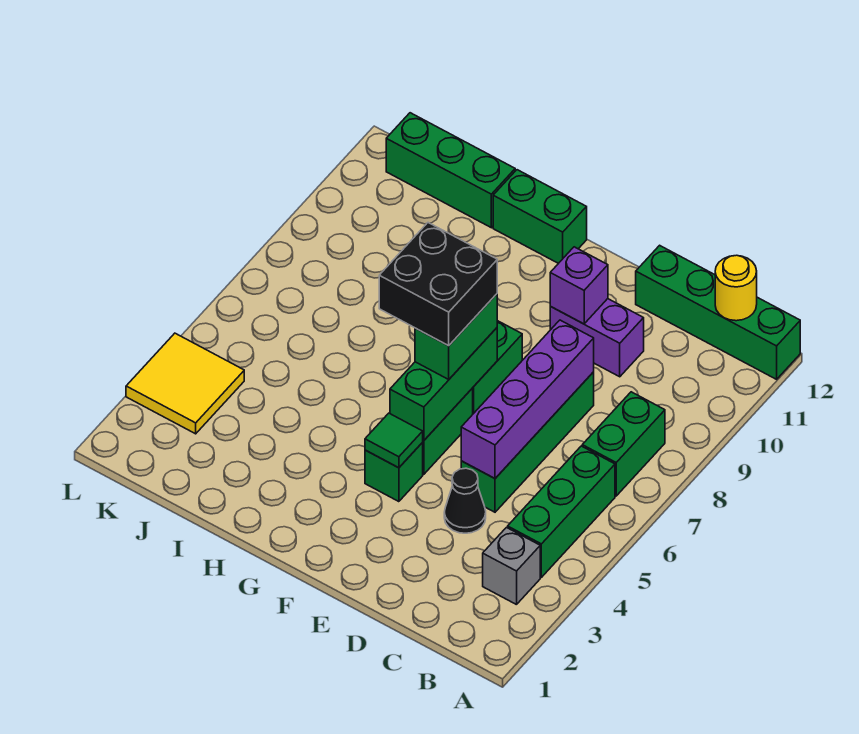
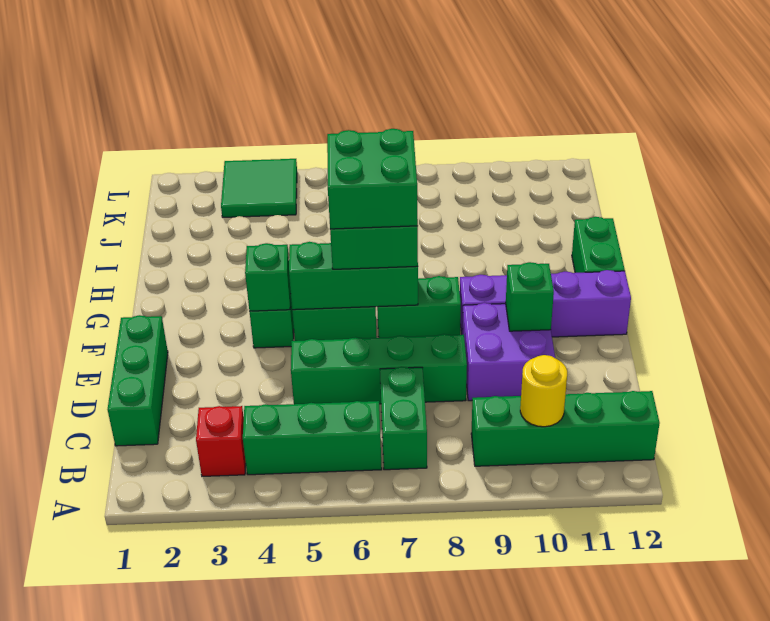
green 1x4 brick [636,245,800,379] -> green 1x4 brick turned to [471,391,660,466]
grey 1x1 brick [483,528,540,605] -> red 1x1 brick [196,406,246,476]
green 1x2 brick [582,392,665,496] -> green 1x2 brick turned to [380,367,427,470]
yellow 1x1 round brick [715,255,757,321] -> yellow 1x1 round brick moved to [520,355,567,427]
black 1x1 cone [444,468,486,533] -> none
purple 1x4 brick [461,320,594,478] -> purple 1x4 brick moved to [460,270,631,337]
purple 1x2 brick [550,299,644,377] -> purple 2x2 brick [462,303,555,401]
purple 1x1 brick [550,247,608,324] -> green 1x1 brick [506,262,554,331]
green 1x1 tile [365,413,423,468] -> green 1x1 brick [245,243,291,311]
black 2x2 brick [379,223,497,346] -> green 2x2 brick [327,129,418,229]
green 1x3 brick [386,113,515,228] -> green 1x3 brick moved to [108,315,168,446]
yellow 2x2 tile [126,333,244,434] -> green 2x2 tile [221,159,297,217]

